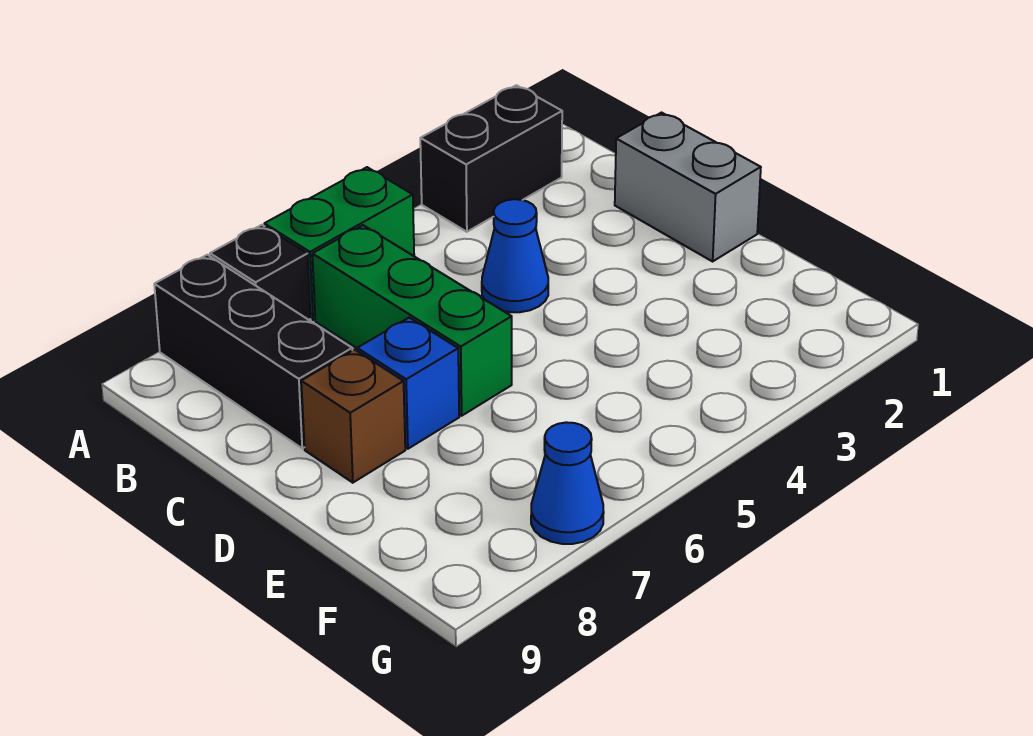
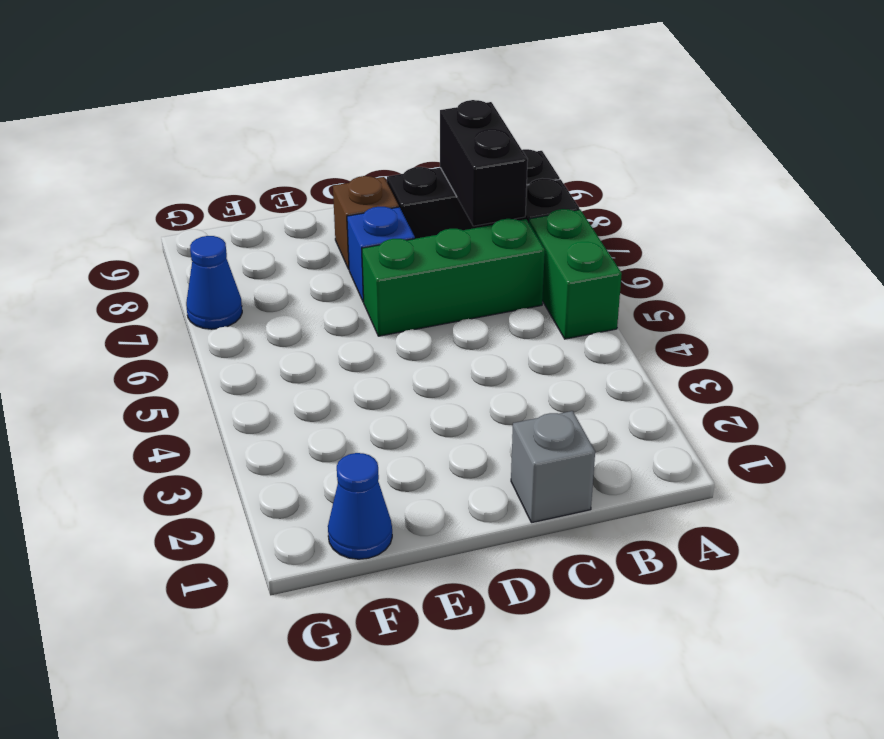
black 1x2 brick [420,85,562,232] -> black 1x2 brick moved to [440,100,528,226]
grey 1x2 brick [615,113,761,261] -> grey 1x1 brick [511,411,595,523]
blue 1x1 cone [482,199,548,312] -> blue 1x1 cone moved to [328,453,392,559]

